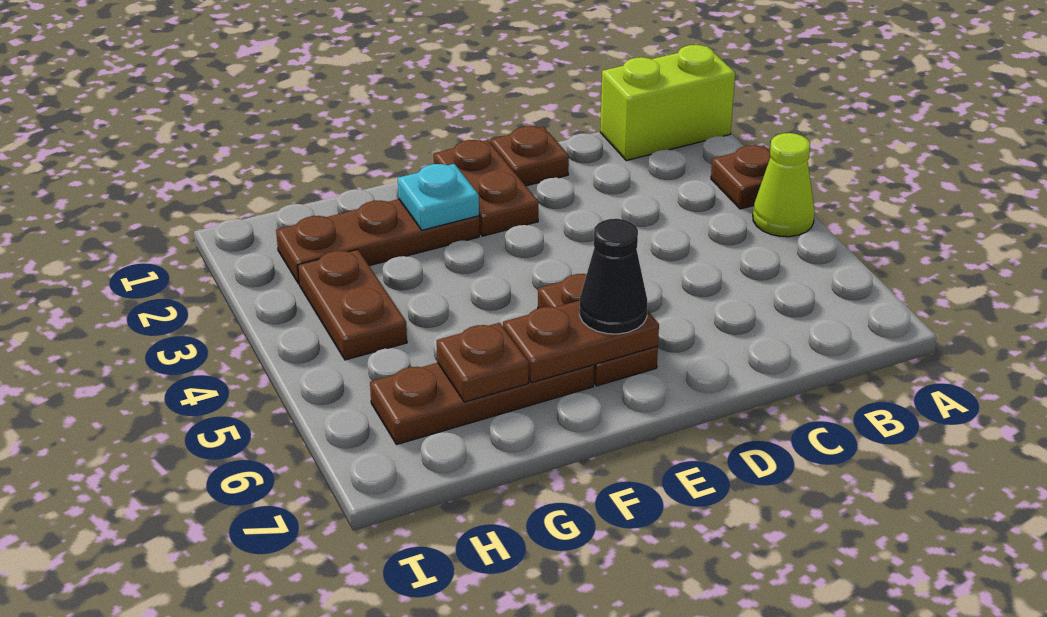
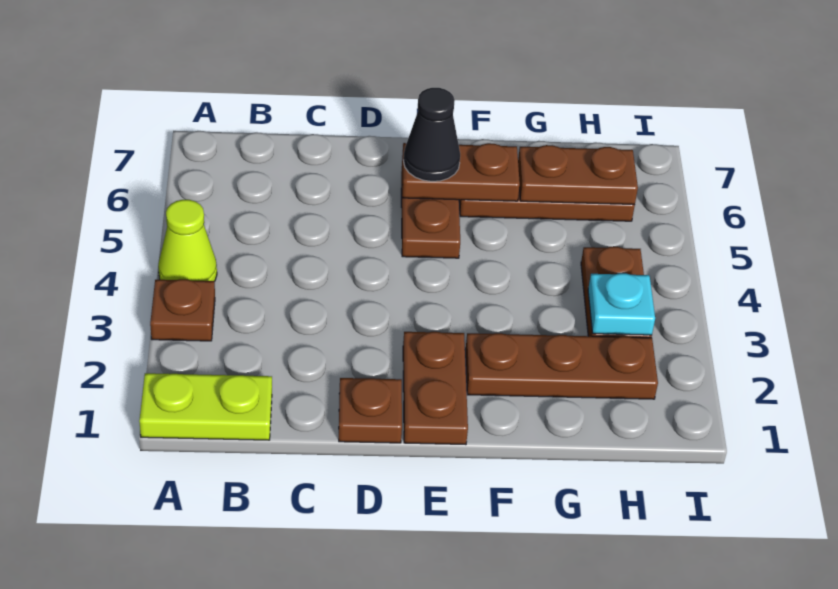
lime 1x2 brick [600,45,735,161] -> lime 1x2 plate [139,373,272,440]
cyan 1x1 plate [397,164,479,230] -> cyan 1x1 plate moved to [588,273,655,335]
brown 1x1 plate [437,323,528,402] -> brown 1x2 plate [518,145,638,205]

